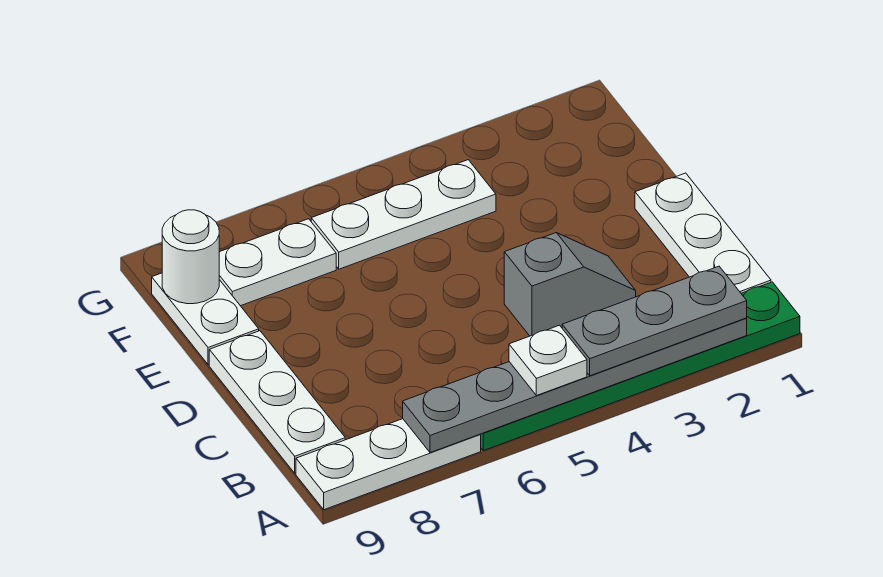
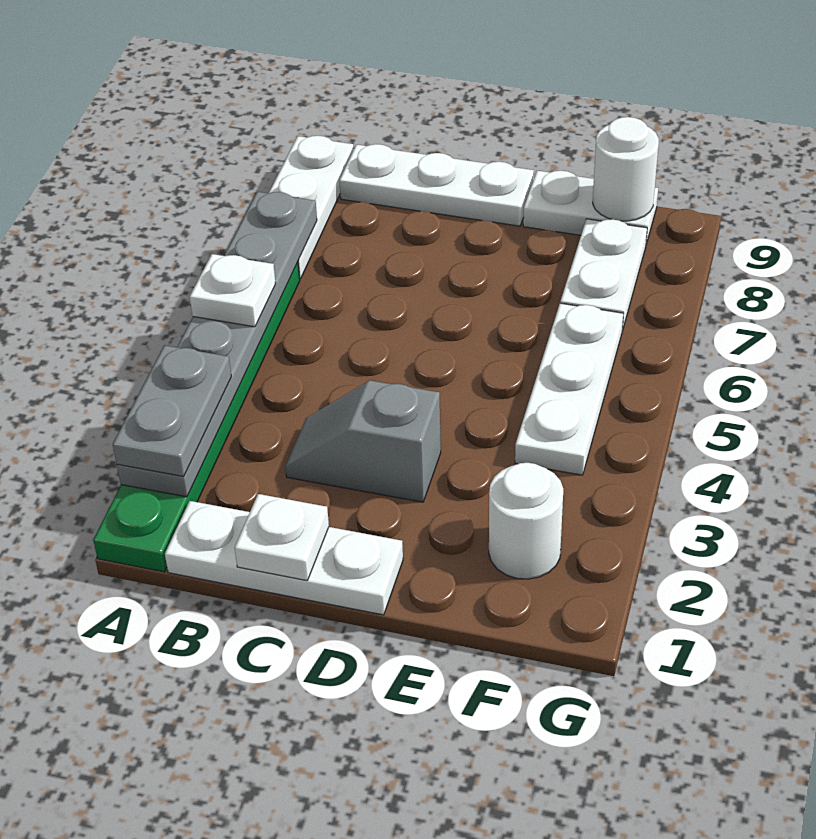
grey 1x3 plate [562,266,747,376] -> grey 1x2 plate [113,345,231,477]
none -> white 1x1 plate [235,494,329,581]
grey 1x2 slope [504,233,636,336] -> grey 1x2 slope turned to [285,381,441,502]
none -> white 1x1 round brick [489,463,563,579]

